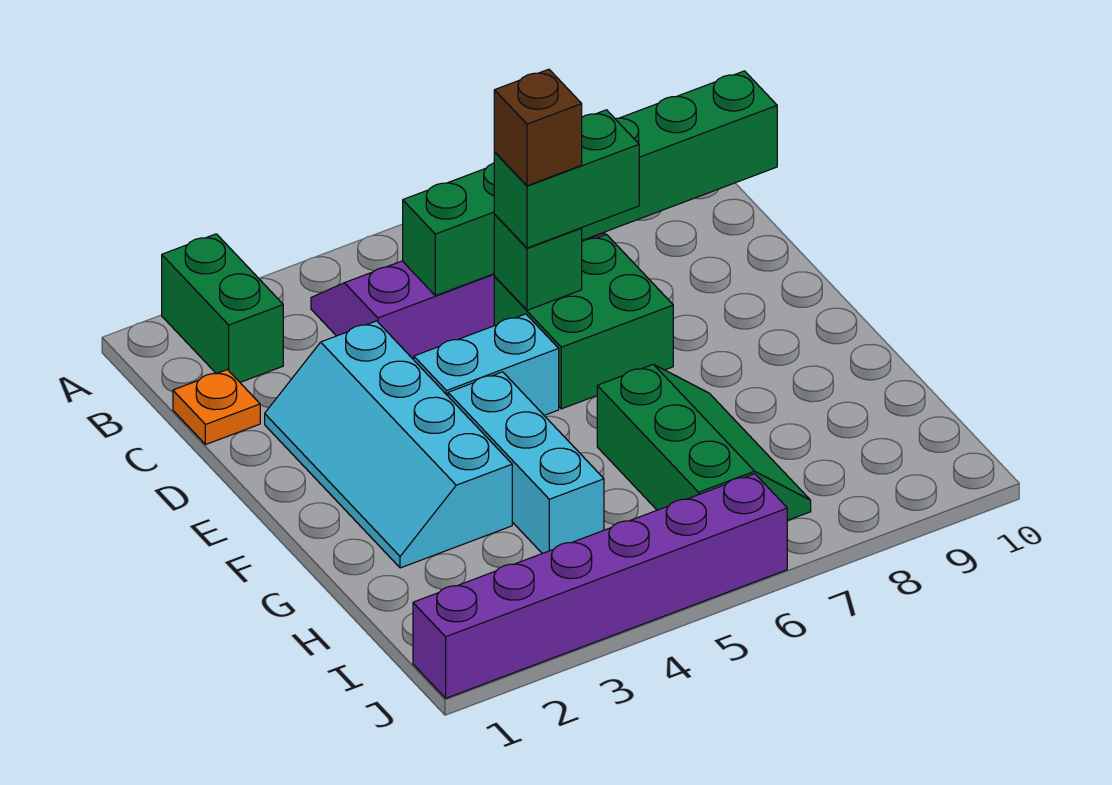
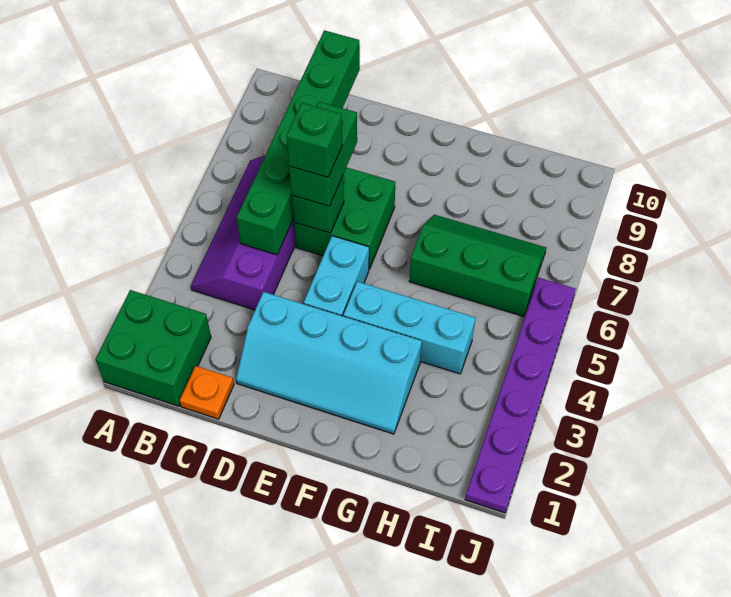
green 1x2 brick [162,234,283,382] -> green 2x2 brick [95,290,211,406]
brown 1x1 brick [494,69,582,186] -> green 1x1 brick [287,103,342,177]
purple 1x6 brick [413,474,787,698] -> purple 1x6 plate [465,278,576,513]

